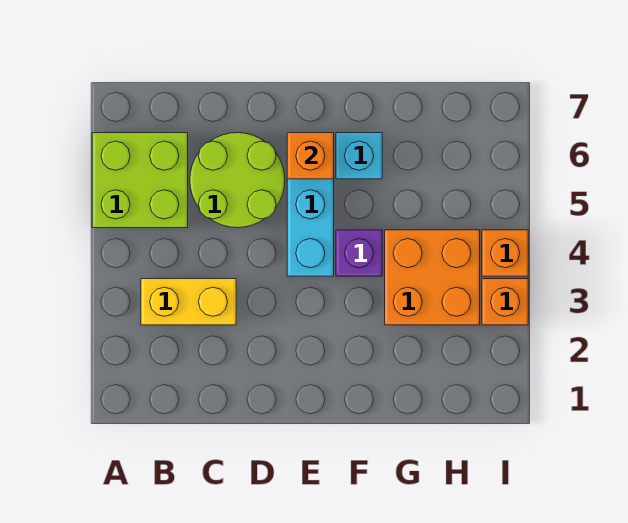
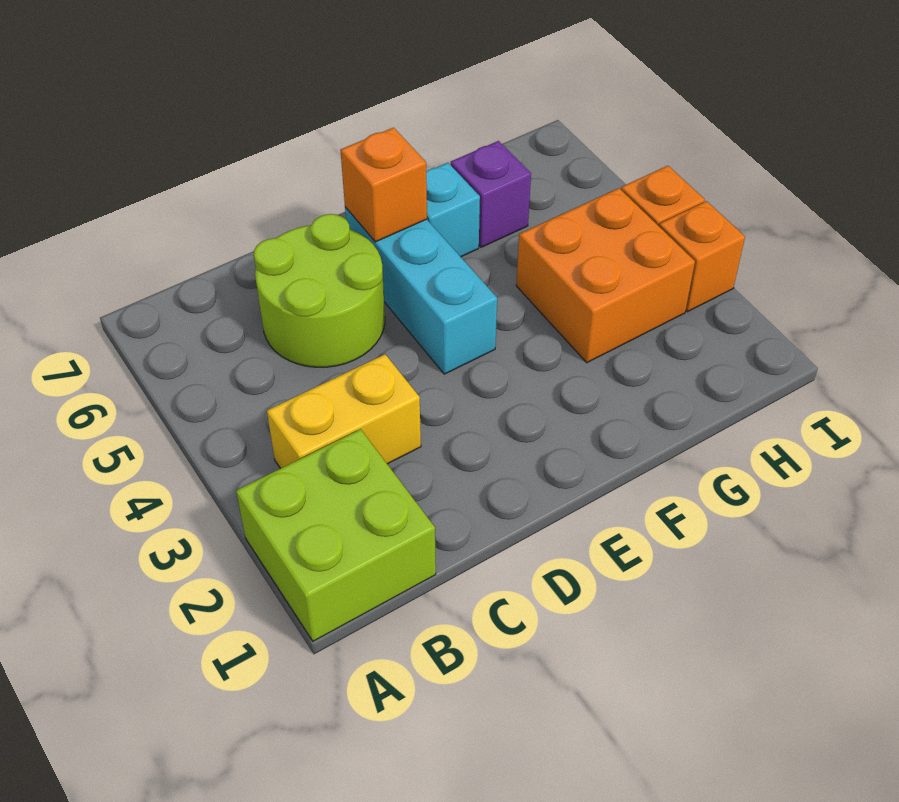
lime 2x2 brick [92,133,188,228] -> lime 2x2 brick moved to [236,429,436,641]
purple 1x1 brick [336,230,382,276] -> purple 1x1 brick moved to [451,141,531,247]

